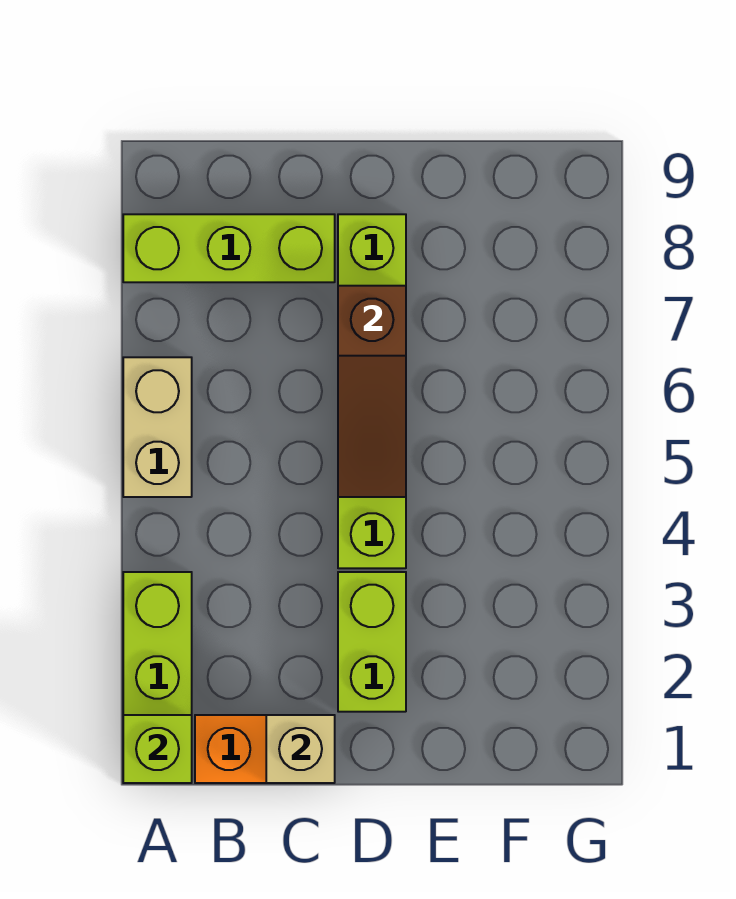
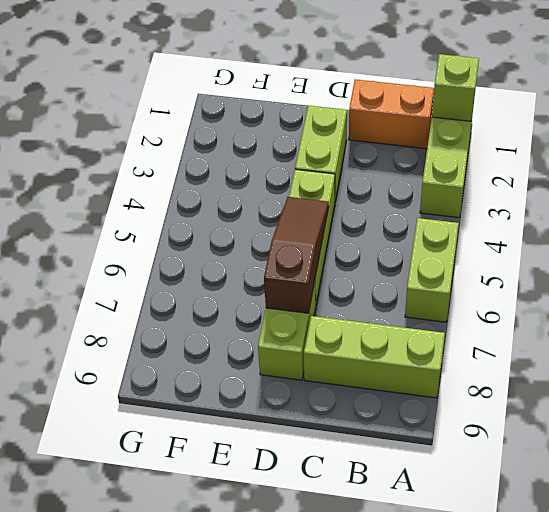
tan 1x2 brick [123,357,192,497] -> lime 1x2 brick [405,218,459,322]
tan 1x1 brick [266,715,335,783] -> none

